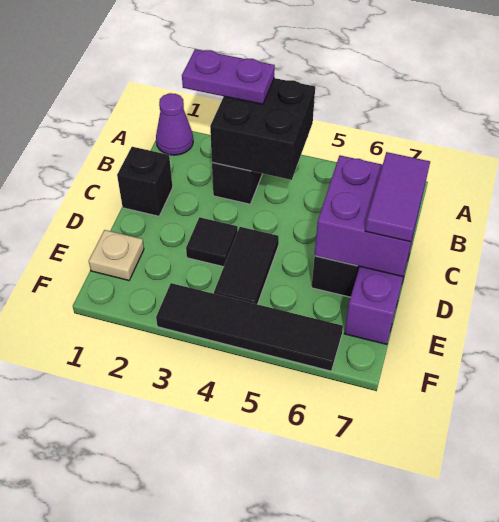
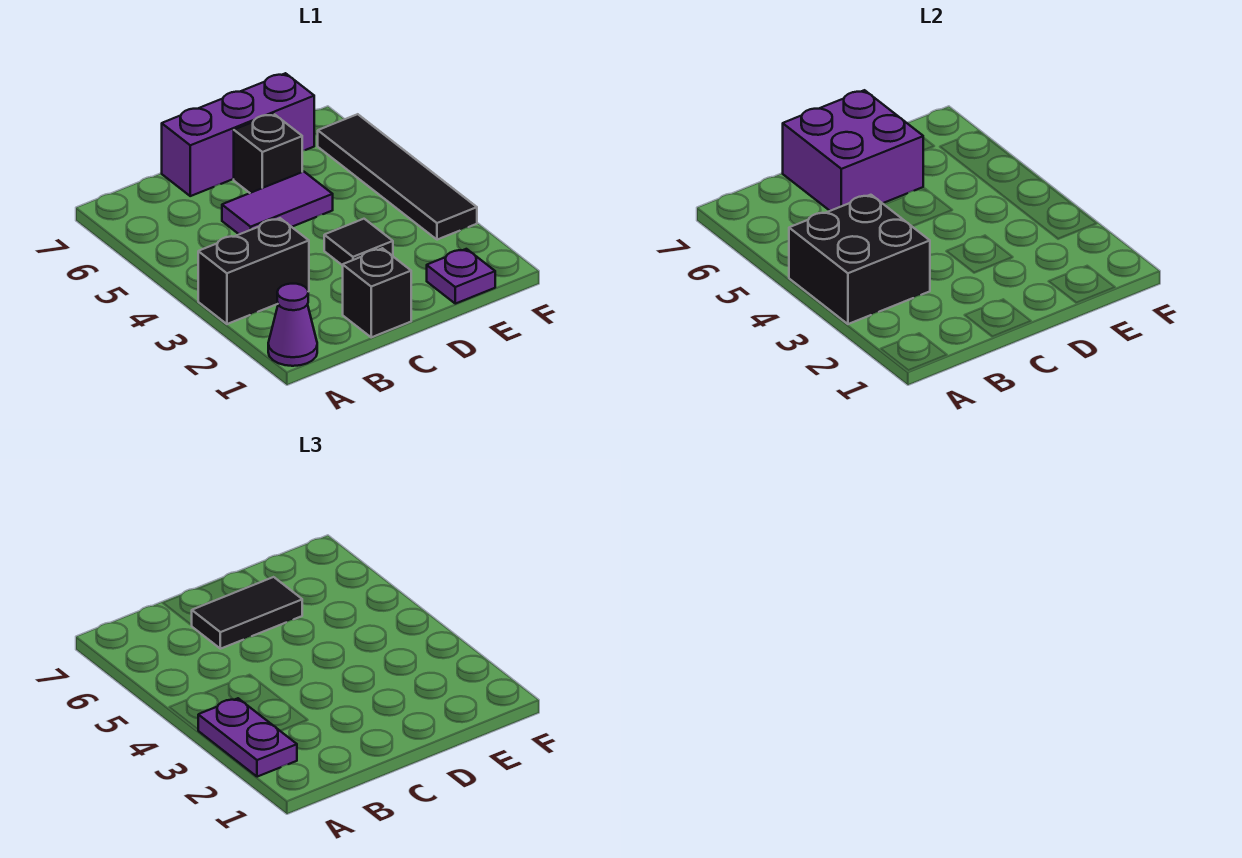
purple 1x2 tile [365,152,430,242] -> purple 1x2 tile moved to [222,172,333,234]
black 1x2 tile [214,227,279,304] -> black 1x2 tile moved to [192,577,302,649]
tan 1x1 plate [89,230,144,280] -> purple 1x1 plate [427,249,495,304]

